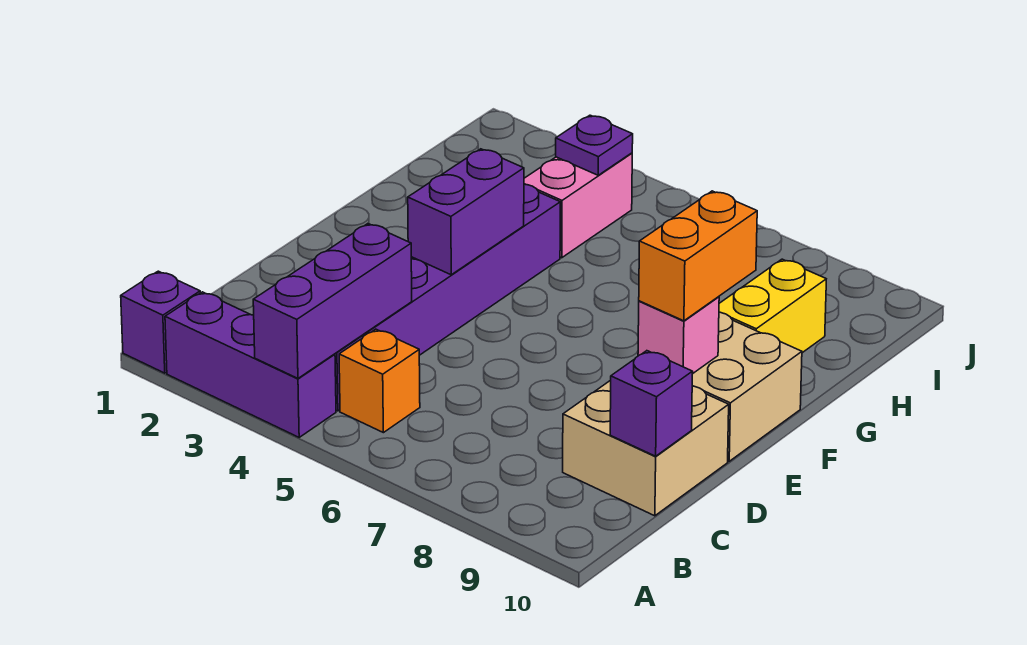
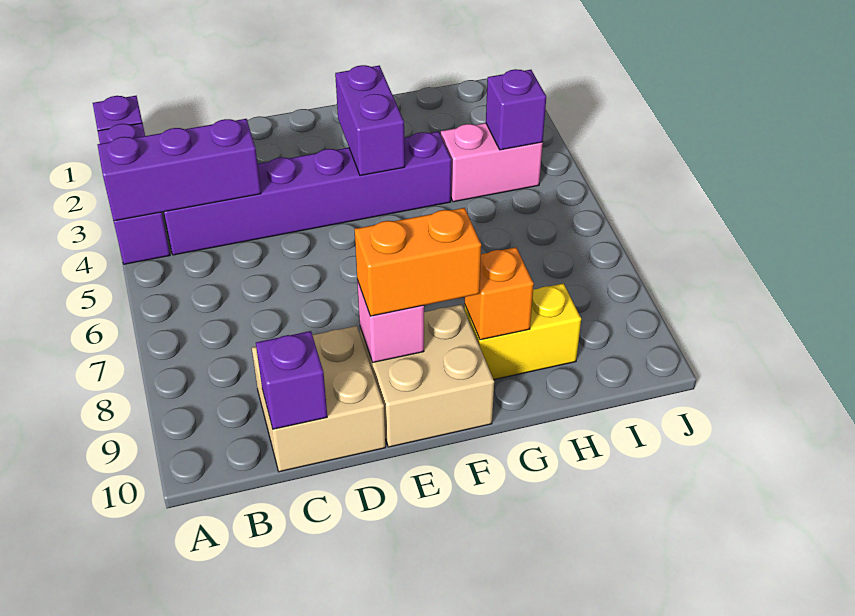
orange 1x1 brick [339,329,420,433] -> orange 1x1 brick moved to [465,247,534,340]
purple 1x2 brick [408,149,524,275] -> purple 1x2 brick turned to [335,65,405,176]
purple 1x1 plate [556,115,633,175] -> purple 1x1 brick [486,69,546,150]

